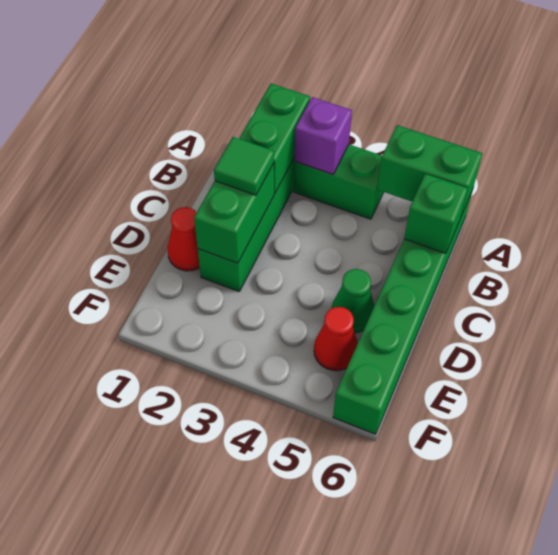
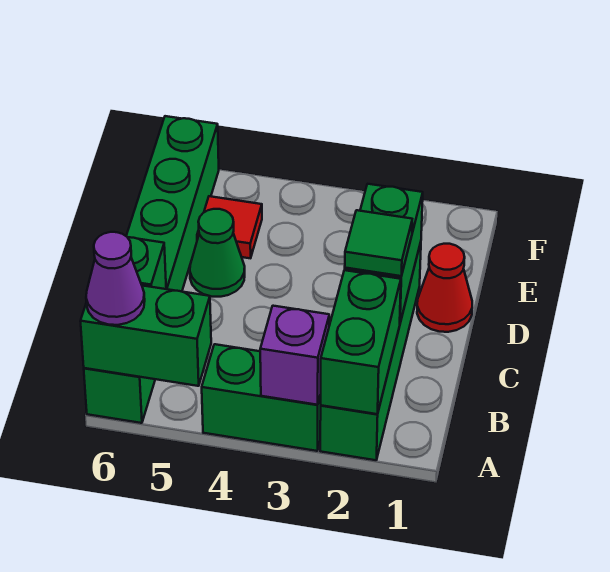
none -> purple 1x1 cone [86,232,145,325]
red 1x1 cone [314,307,358,371] -> red 1x1 tile [197,196,262,258]

